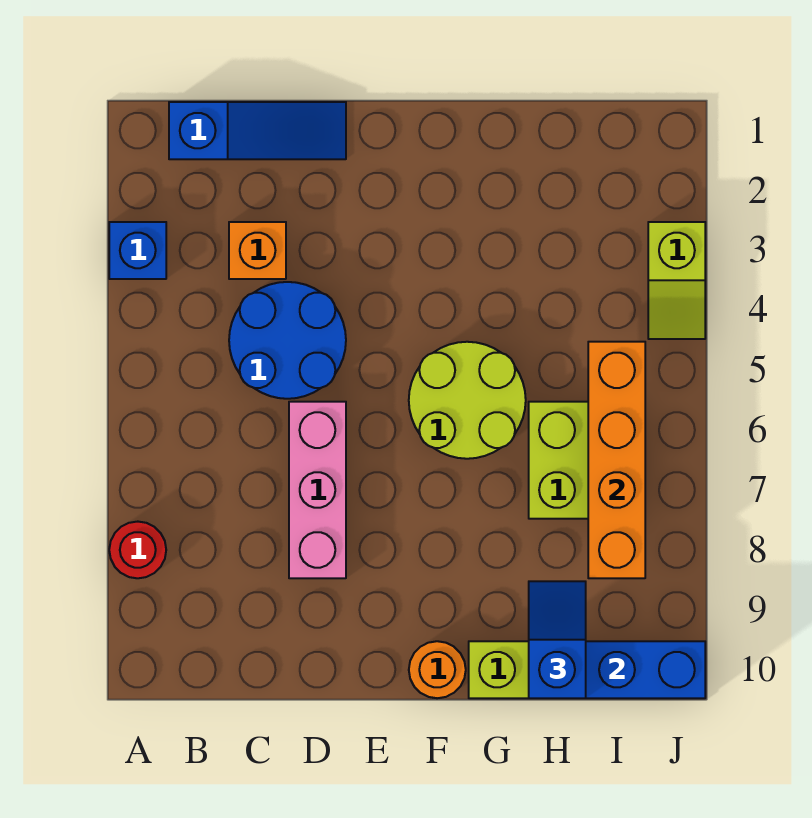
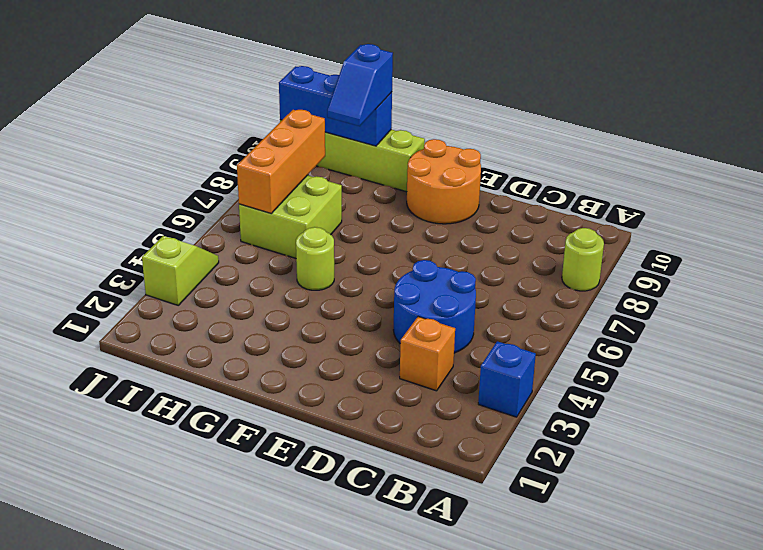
red 1x1 round brick [109,522,166,578] -> lime 1x1 round brick [562,228,604,291]
blue 1x3 slope [169,102,346,159] -> none
pink 1x3 brick [289,402,346,578] -> none
lime 2x2 round brick [409,342,526,459] -> lime 1x1 round brick [296,227,334,290]
orange 1x1 round brick [409,641,466,698] -> orange 2x2 round brick [407,139,481,224]
orange 1x4 brick [588,342,645,578] -> orange 1x3 brick [237,110,325,213]

